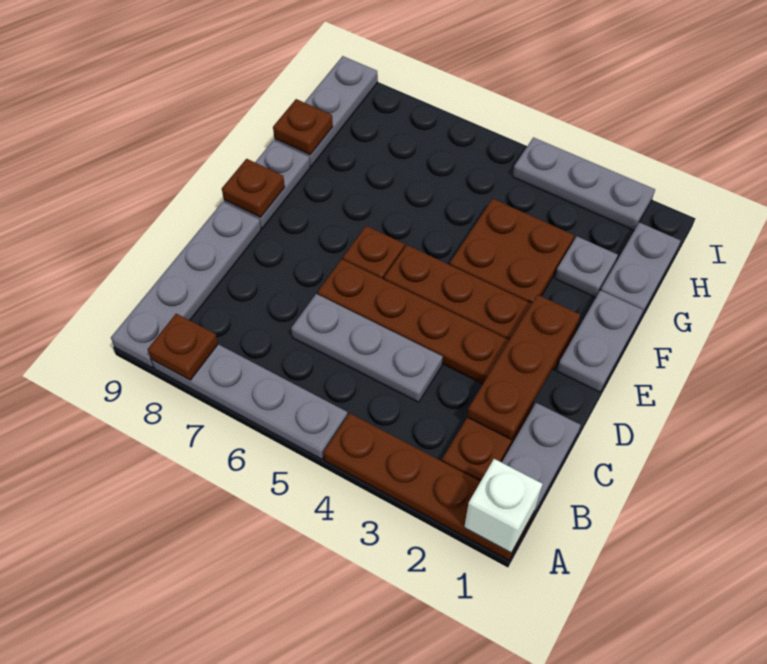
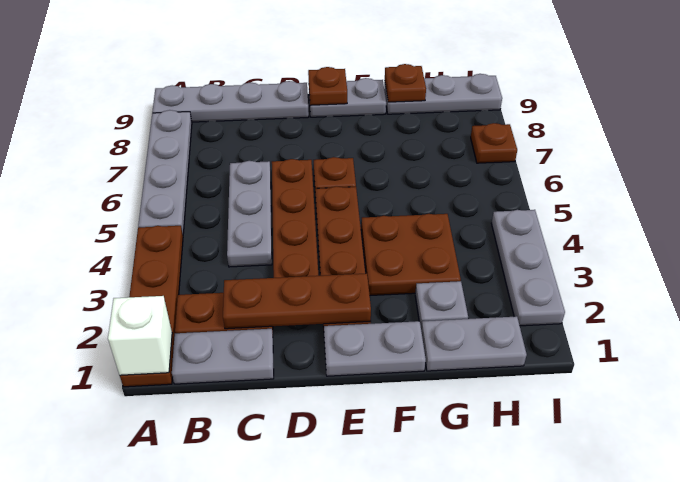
brown 1x1 plate [148,314,218,380] -> brown 1x1 plate moved to [471,123,517,163]

